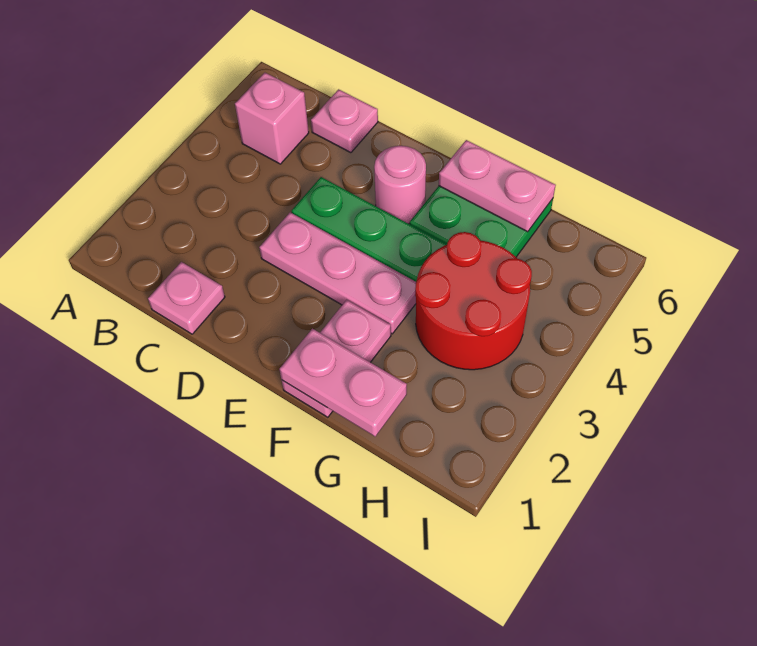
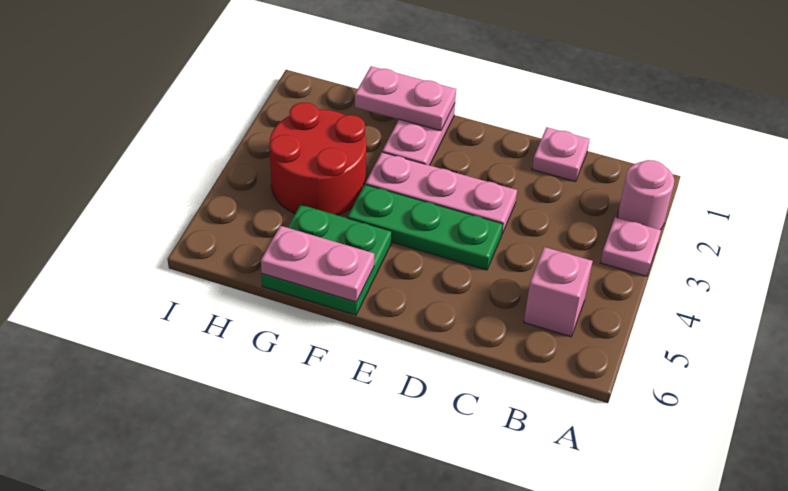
pink 1x1 plate [311,89,378,153] -> pink 1x1 plate moved to [600,217,661,276]
pink 1x1 round brick [374,146,426,224] -> pink 1x1 round brick moved to [618,160,674,230]

